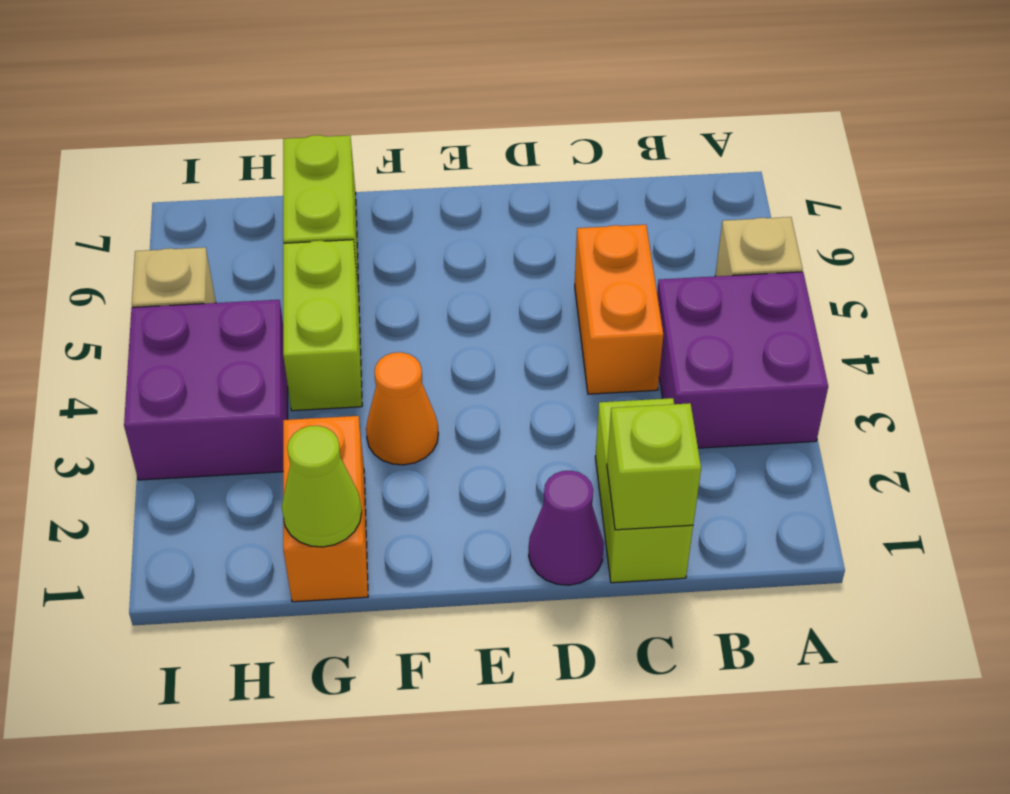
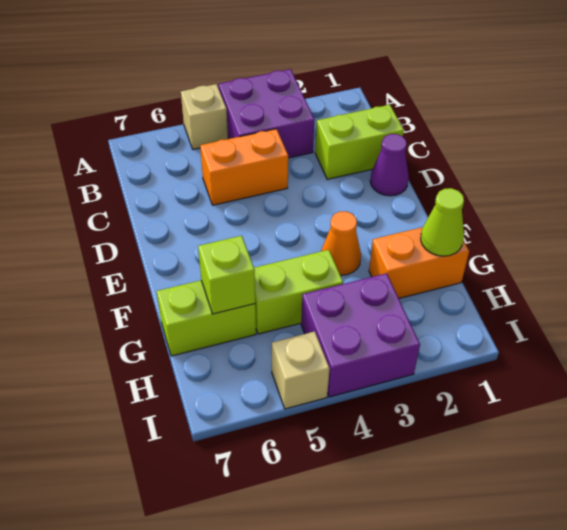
lime 1x1 brick [607,403,701,530] -> lime 1x1 brick moved to [198,236,255,314]

